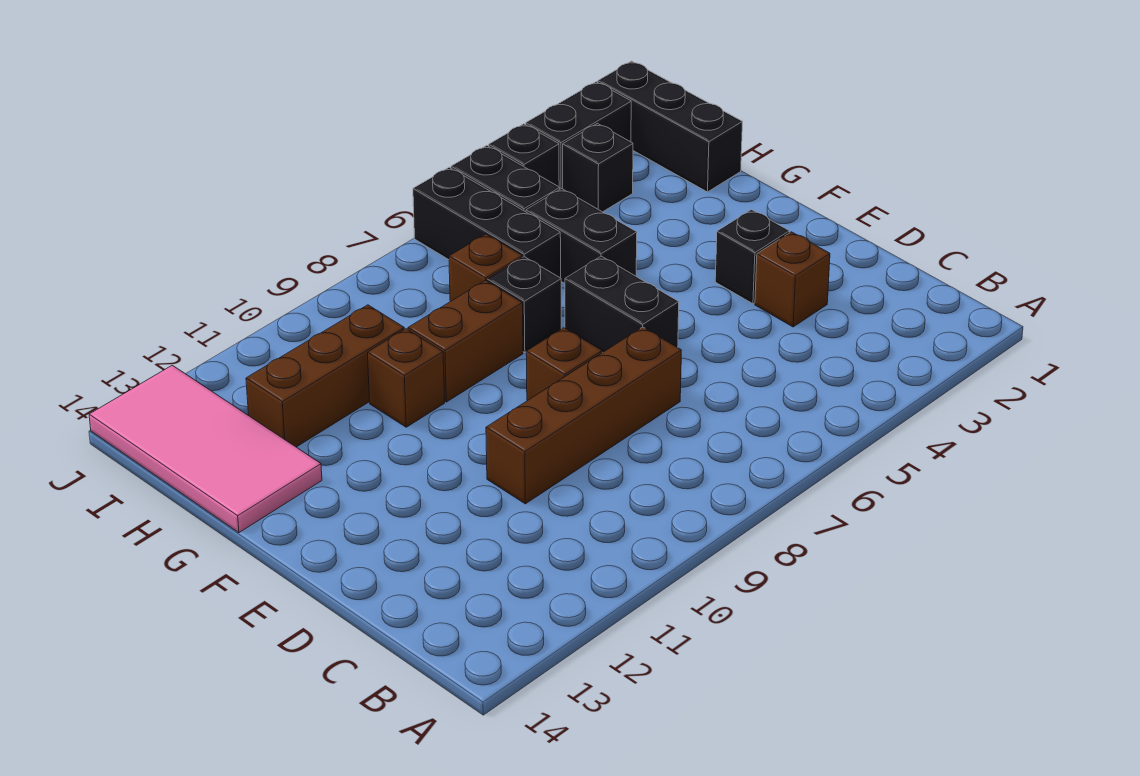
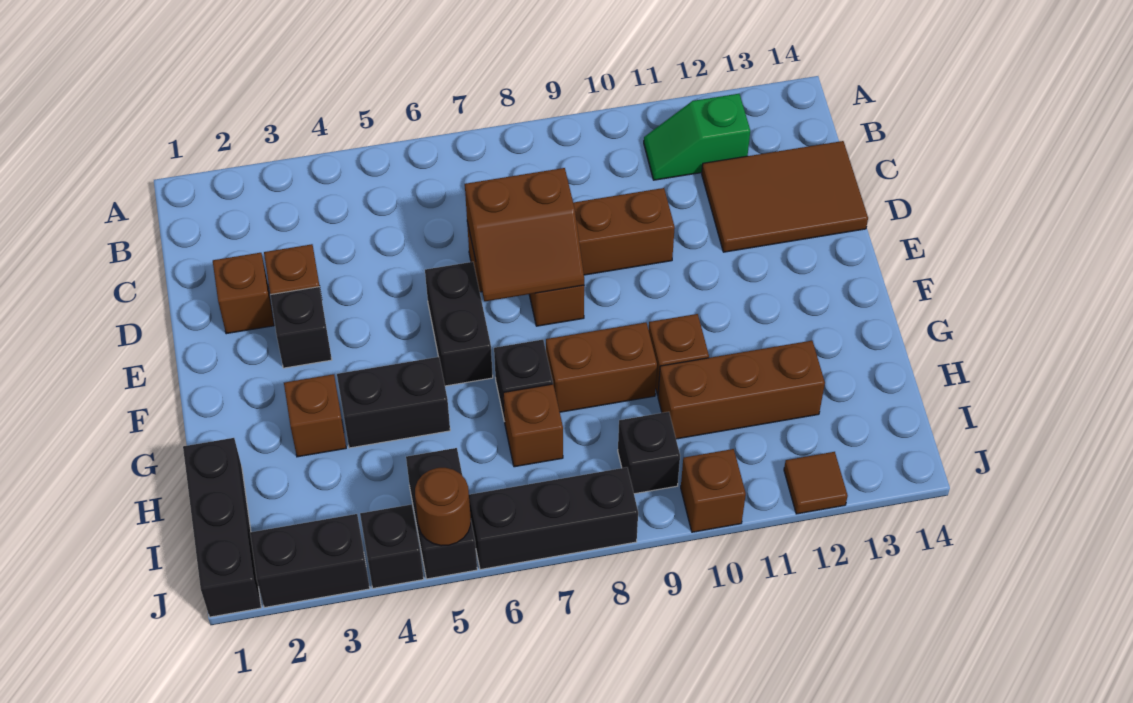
none -> green 1x2 slope [644,94,750,180]
none -> brown 2x3 tile [702,141,868,252]
none -> brown 1x1 brick [213,253,274,334]
none -> brown 2x2 slope [465,168,584,301]
none -> brown 1x1 brick [284,374,346,457]
black 1x2 brick [526,189,637,283] -> black 1x2 brick turned to [337,357,450,448]
pink 2x4 tile [89,365,322,533] -> none
black 1x3 brick [413,167,561,278] -> black 1x3 brick turned to [469,467,638,570]
black 1x1 brick [563,123,633,212] -> black 1x1 brick moved to [618,412,680,494]
none -> brown 1x1 round brick [415,468,471,546]
none -> brown 1x1 brick [681,449,746,532]
none -> brown 1x1 tile [784,452,848,514]

